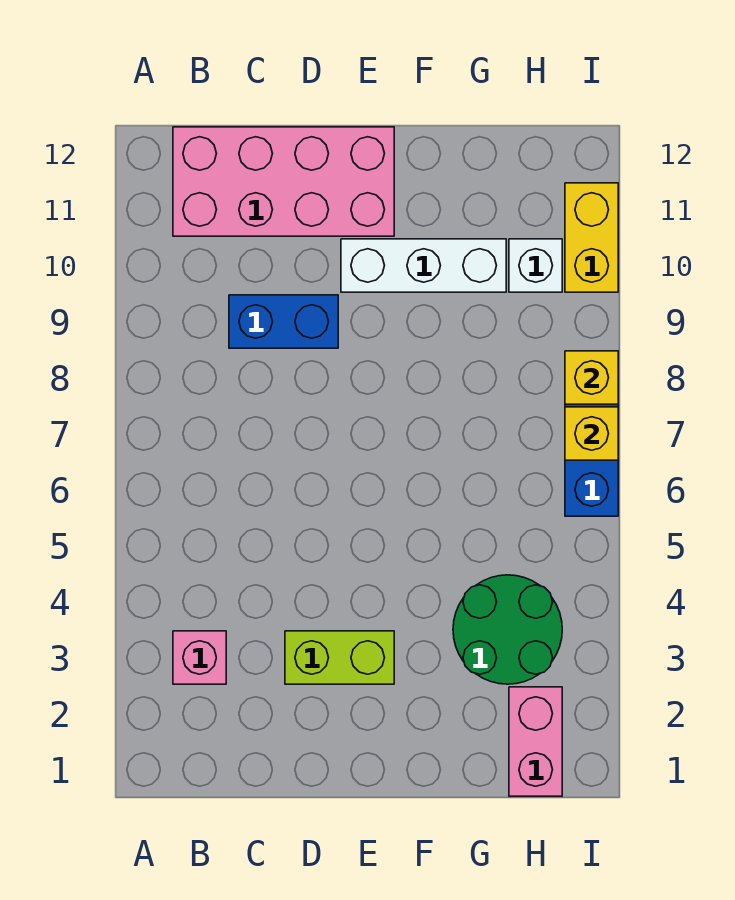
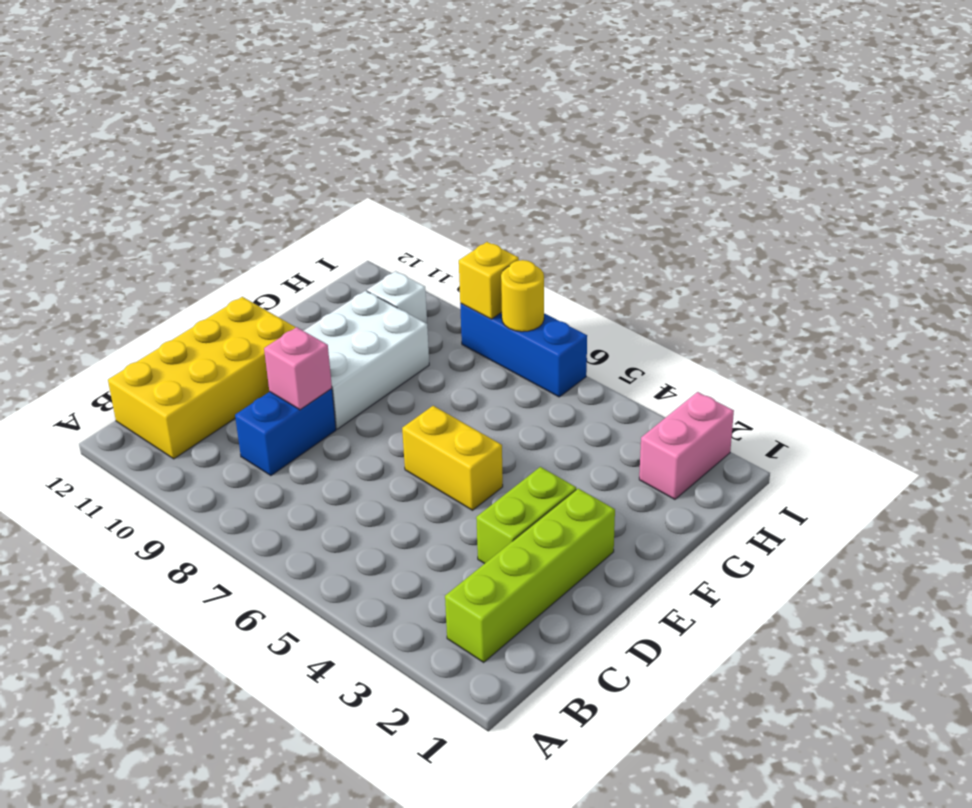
none -> lime 1x4 brick [445,488,615,662]
pink 1x1 brick [173,631,226,684] -> pink 1x1 brick moved to [264,327,332,410]
pink 2x4 brick [173,127,394,236] -> yellow 2x4 brick [108,297,296,459]
white 1x3 brick [341,239,506,292] -> white 2x3 brick [304,291,429,429]
green 2x2 round brick [453,575,562,684] -> none
pink 1x2 brick [509,687,562,796] -> pink 1x2 brick turned to [639,392,734,499]
yellow 1x1 brick [565,407,618,460] -> yellow 1x1 round brick [501,260,544,332]
yellow 1x2 brick [565,183,618,292] -> yellow 1x2 brick moved to [402,406,503,510]

